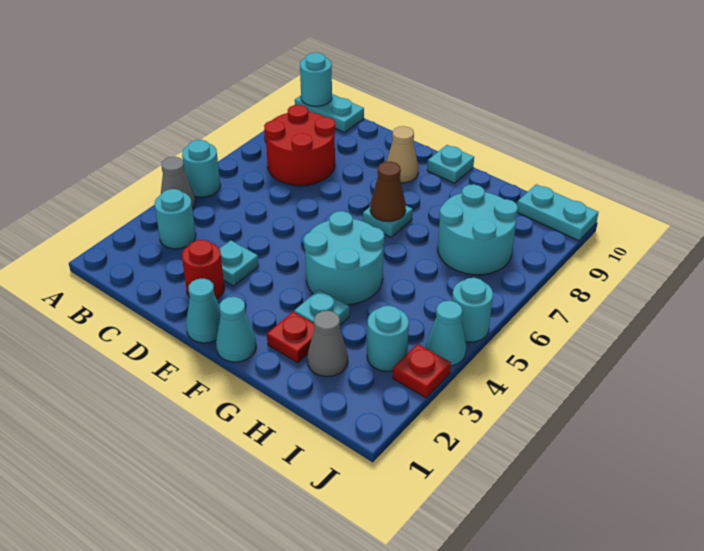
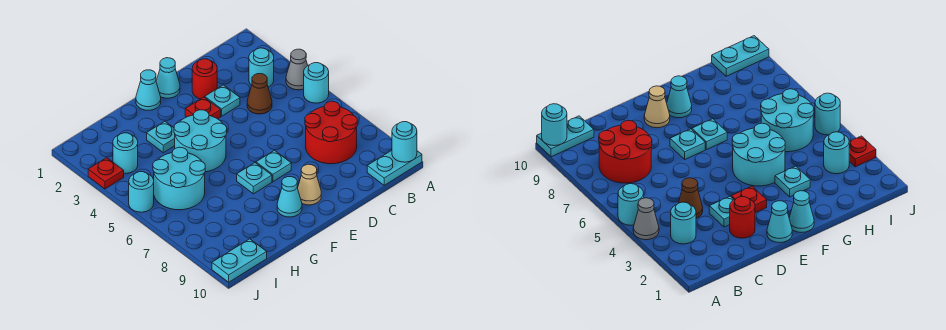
brown 1x1 cone [370,162,406,221] -> brown 1x1 cone moved to [247,74,272,114]
cyan 1x1 plate [427,145,474,183] -> cyan 1x1 plate moved to [256,150,291,182]
red 1x1 plate [267,312,314,363] -> red 1x1 plate moved to [185,97,221,119]
grey 1x1 cone [307,311,348,377] -> none
cyan 2x2 round brick [438,184,518,275] -> cyan 2x2 round brick moved to [153,147,205,210]
cyan 1x1 cone [426,301,466,366] -> cyan 1x1 cone moved to [277,177,302,217]

